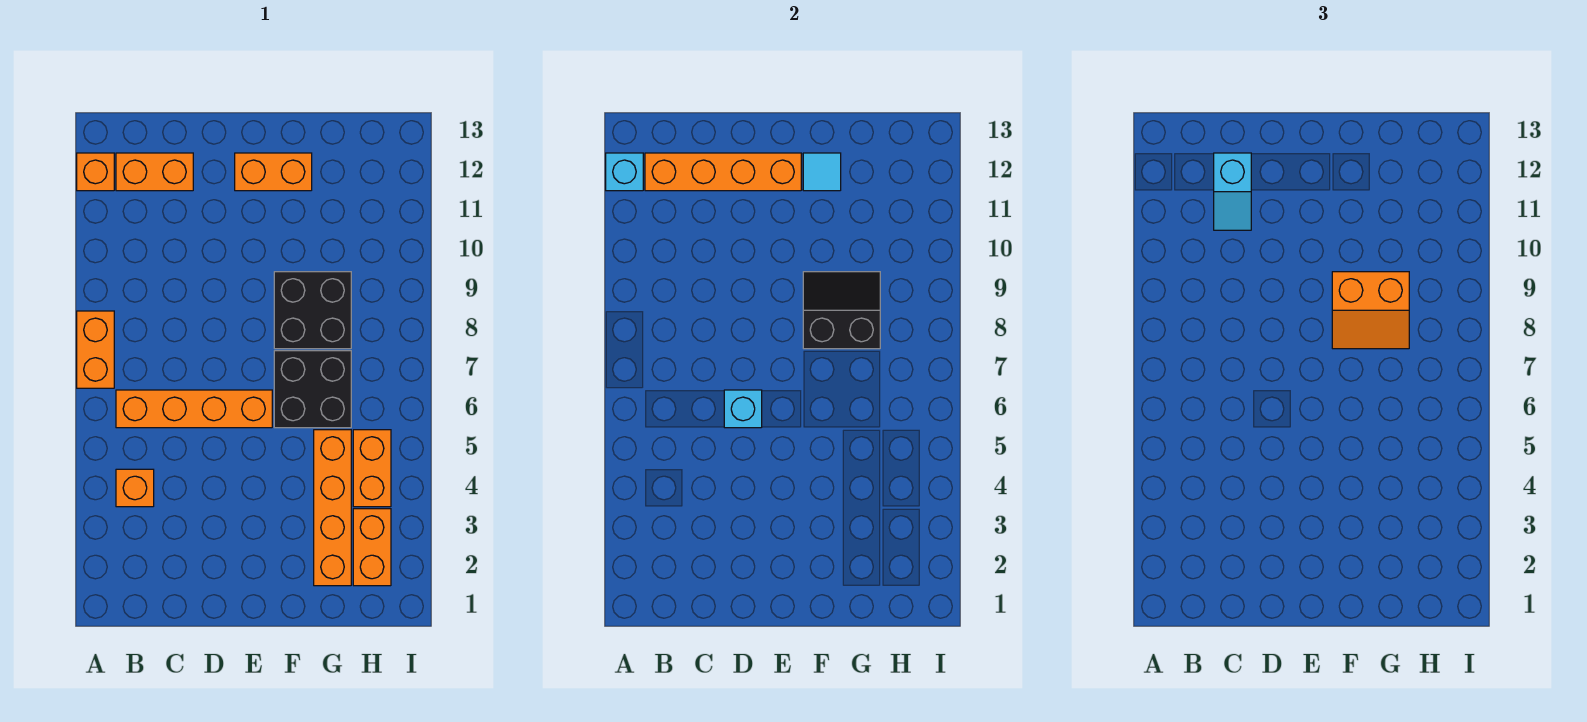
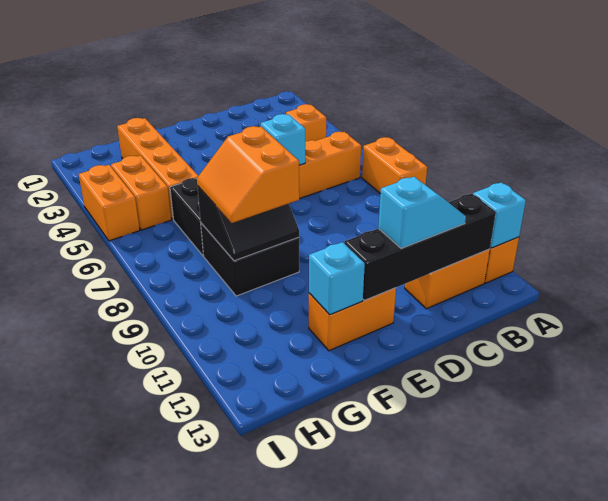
orange 1x4 brick [645,153,801,191] -> black 1x4 brick [344,194,496,300]
cyan 1x2 slope [1214,153,1251,230] -> cyan 1x2 slope turned to [378,177,466,249]
orange 2x2 slope [1332,272,1409,349] -> orange 2x2 slope turned to [197,126,299,223]
cyan 1x1 tile [803,153,841,191] -> cyan 1x1 brick [309,242,365,315]
orange 1x2 brick [353,509,391,586] -> orange 1x2 brick moved to [79,165,140,241]

